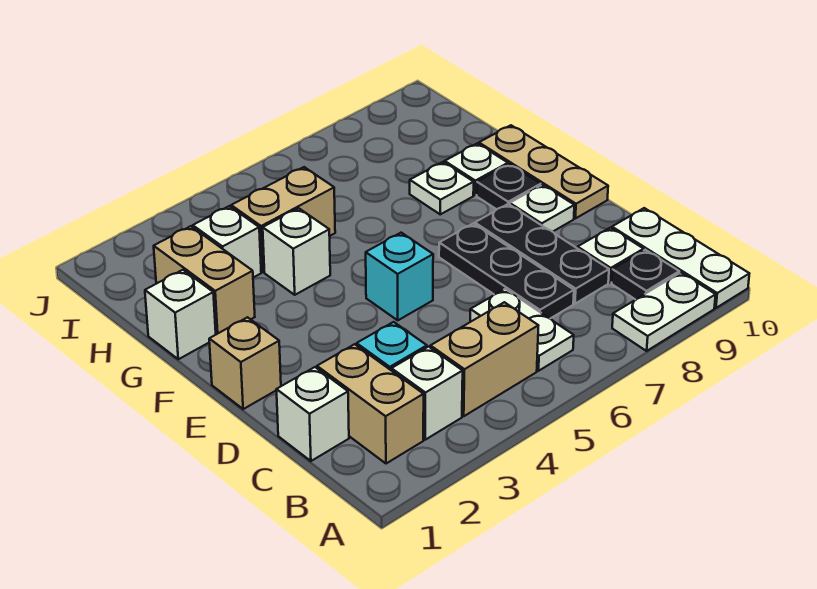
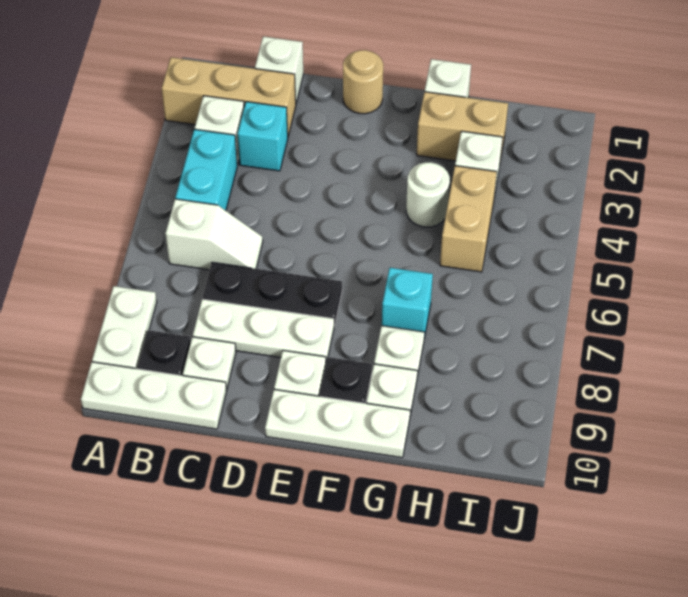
tan 1x2 brick [317,344,424,464] -> tan 1x3 brick [162,57,296,136]
tan 1x2 brick [430,302,539,416] -> cyan 1x2 brick [175,129,237,210]
white 1x2 plate [470,289,574,371] -> white 1x2 slope [165,199,263,270]
black 1x3 plate [475,204,609,304] -> white 1x3 plate [193,299,334,364]
tan 1x1 brick [209,317,281,409] -> tan 1x1 round brick [343,50,383,114]
cyan 1x1 brick [366,233,433,320] -> cyan 1x1 brick moved to [382,268,433,338]
tan 1x3 plate [479,125,608,218] -> white 1x3 plate [265,390,410,458]
white 1x1 brick [263,208,330,295] -> white 1x1 round brick [406,162,450,227]

